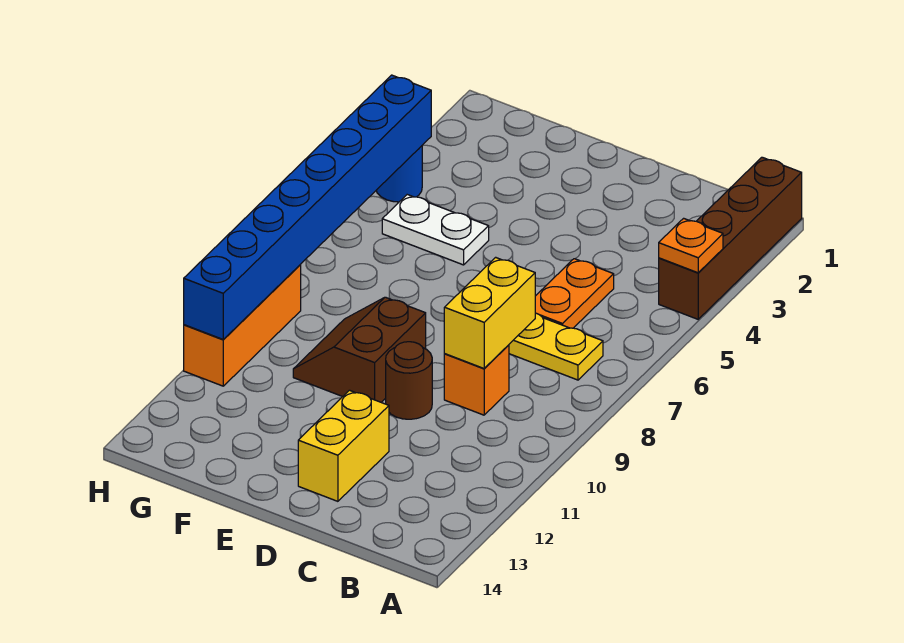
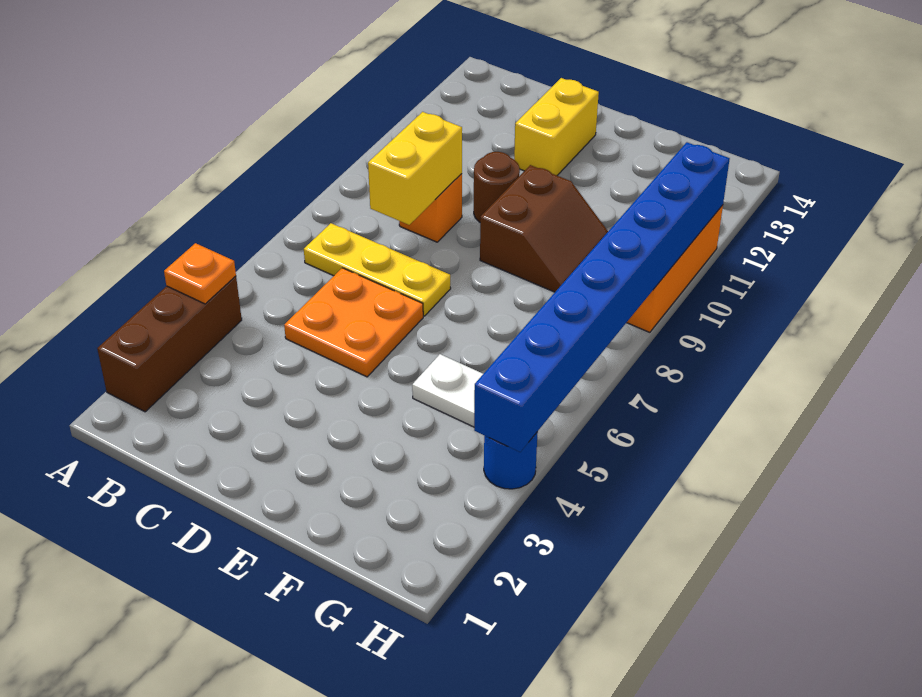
brown 1x4 brick [659,157,802,319] -> brown 1x3 brick [97,276,242,412]
orange 1x2 plate [535,259,614,328] -> orange 2x2 plate [284,268,423,377]

